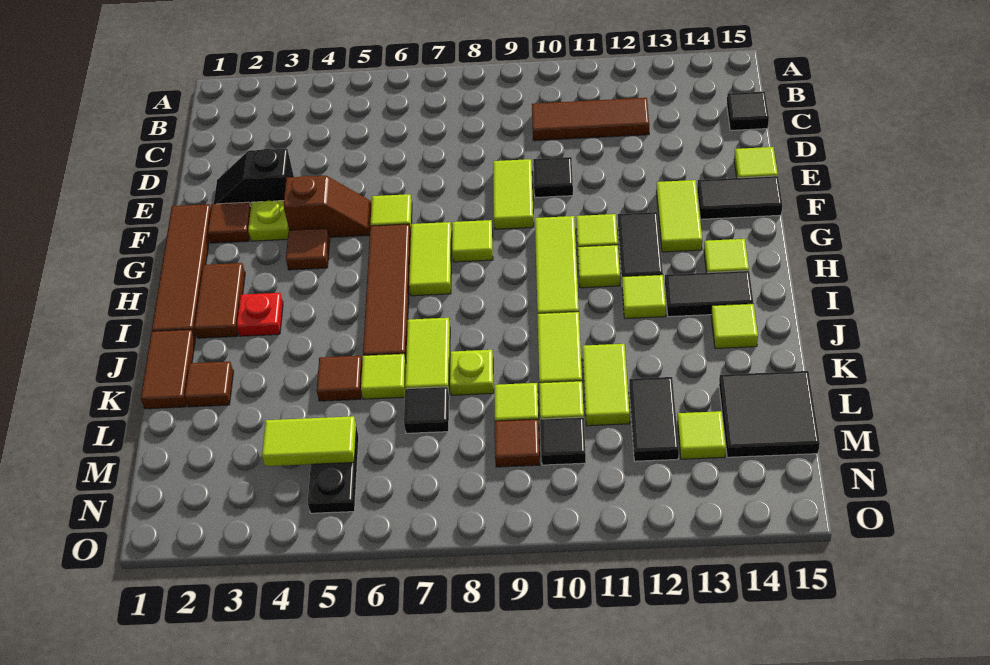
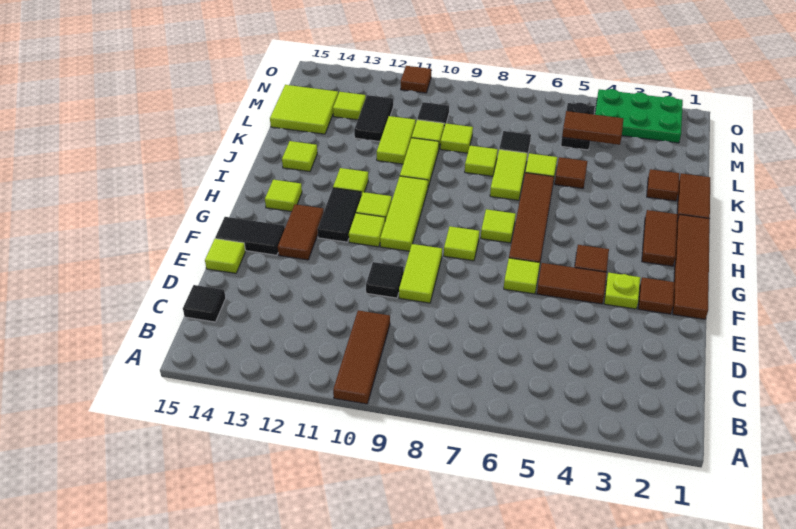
brown 1x3 tile [532,98,649,141] -> brown 1x3 tile turned to [333,310,390,404]
black 1x2 slope [214,148,294,205] -> none
brown 1x2 slope [283,176,372,237] -> brown 1x2 tile [537,263,607,304]
lime 1x2 tile [656,180,702,252] -> brown 1x2 tile [278,204,324,260]
lime 1x2 tile [409,222,452,296] -> lime 1x1 tile [481,209,516,243]
red 1x1 plate [237,293,283,336] -> none
black 1x2 tile [665,271,753,317] -> none
lime 1x1 plate [450,350,494,395] -> lime 1x1 tile [465,146,498,176]
black 2x2 tile [719,371,820,457] -> lime 2x2 tile [270,85,338,134]
lime 1x2 tile [262,416,356,466] -> brown 1x2 tile [562,111,623,145]
brown 1x1 tile [495,419,540,467] -> brown 1x1 tile moved to [401,66,431,93]
none -> green 2x3 plate [595,89,683,143]

